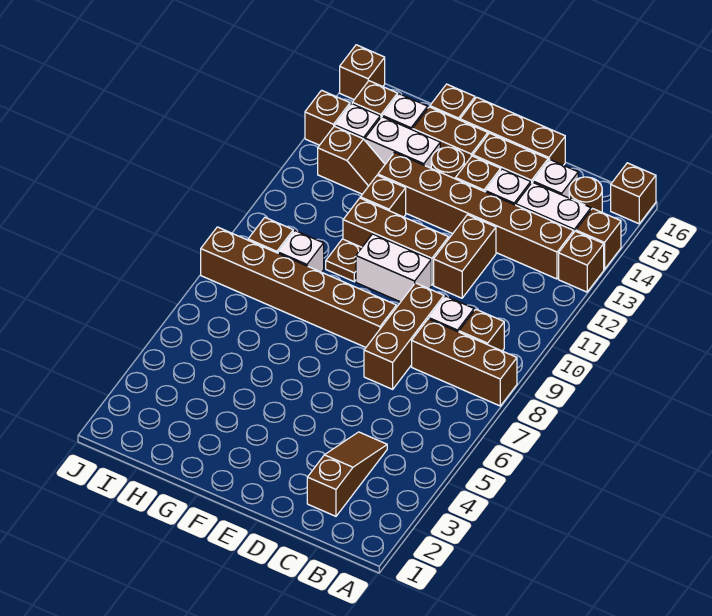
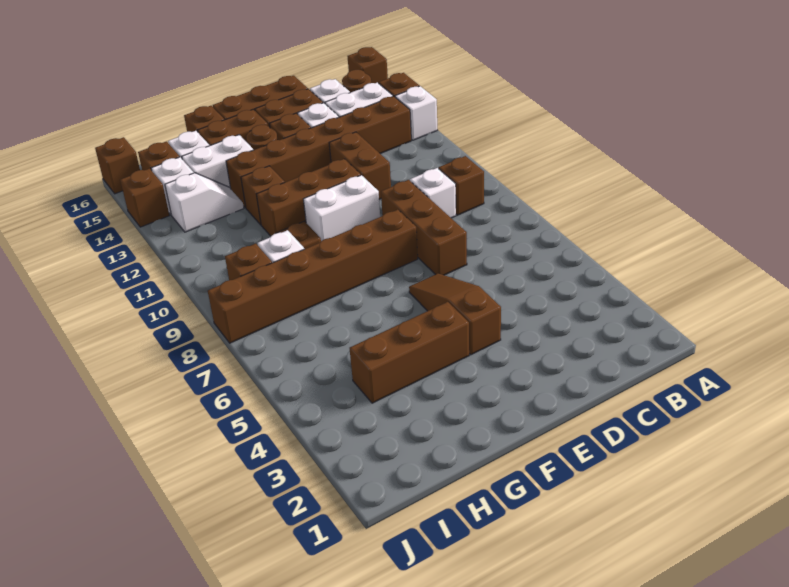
brown 1x3 brick [412,319,517,406] -> brown 1x3 brick moved to [350,302,469,403]
brown 1x1 brick [559,231,604,292] -> white 1x1 brick [395,86,437,140]
brown 1x3 slope [307,432,387,516] -> brown 1x3 slope moved to [409,273,501,355]
brown 1x2 slope [318,126,385,194] -> white 1x2 slope [165,173,244,232]

